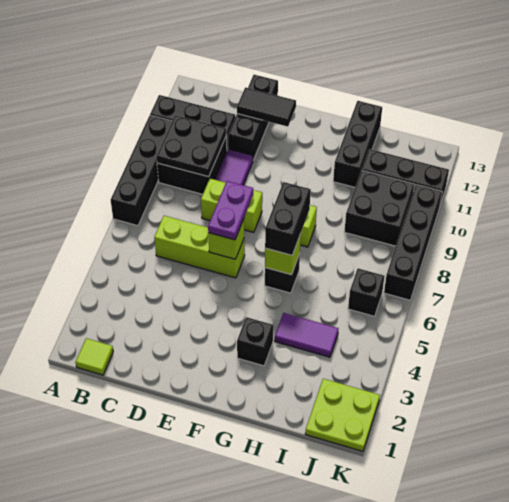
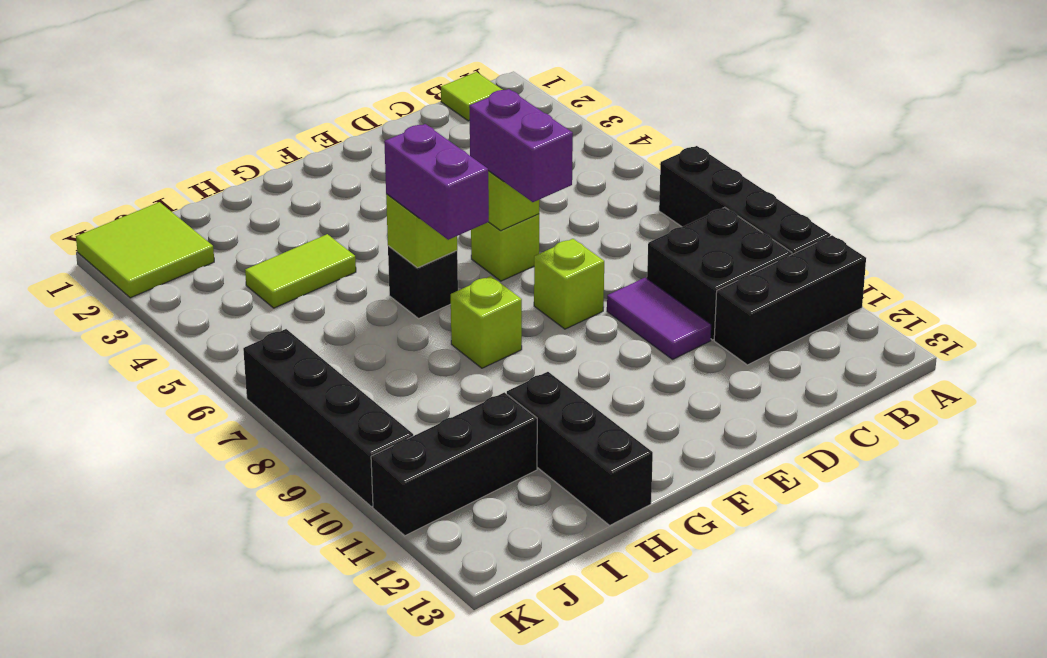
black 2x2 plate [156,115,226,177] -> none
lime 1x3 brick [154,216,245,278] -> lime 1x1 brick [471,214,539,281]
lime 1x2 brick [201,179,262,232] -> lime 1x1 brick [534,239,604,329]
black 1x3 brick [228,75,278,160] -> none
black 1x2 tile [237,88,296,127] -> none
purple 1x2 plate [208,181,253,240] -> purple 1x2 brick [469,89,573,202]
black 1x1 brick [237,317,273,366] -> none
black 1x2 brick [265,182,311,255] -> purple 1x2 brick [384,124,489,240]
purple 1x2 tile [275,313,338,357] -> lime 1x2 tile [245,234,356,308]
black 2x2 brick [344,170,415,246] -> none
lime 2x2 plate [305,379,380,451] -> lime 2x2 tile [76,202,214,298]
black 1x1 brick [348,268,385,316] -> none

